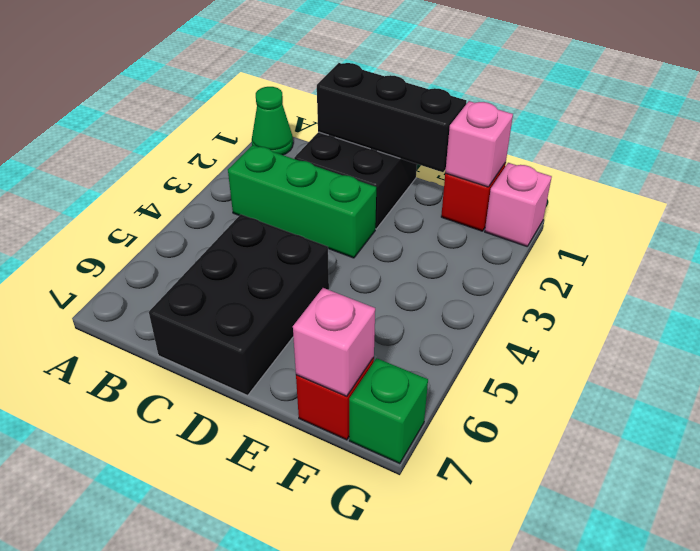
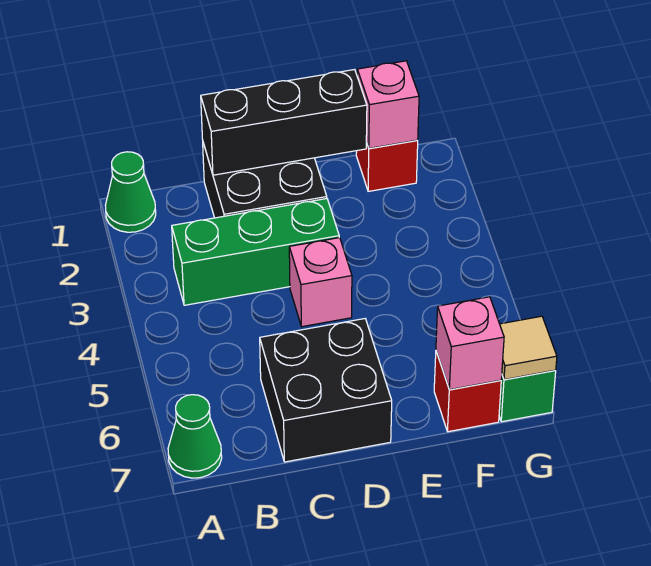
none -> green 1x1 cone [168,395,222,478]
black 2x3 brick [149,214,329,395] -> black 2x2 brick [260,319,392,462]
pink 1x1 brick [485,163,552,246] -> pink 1x1 brick moved to [289,238,352,327]
none -> tan 1x1 tile [500,316,557,380]

